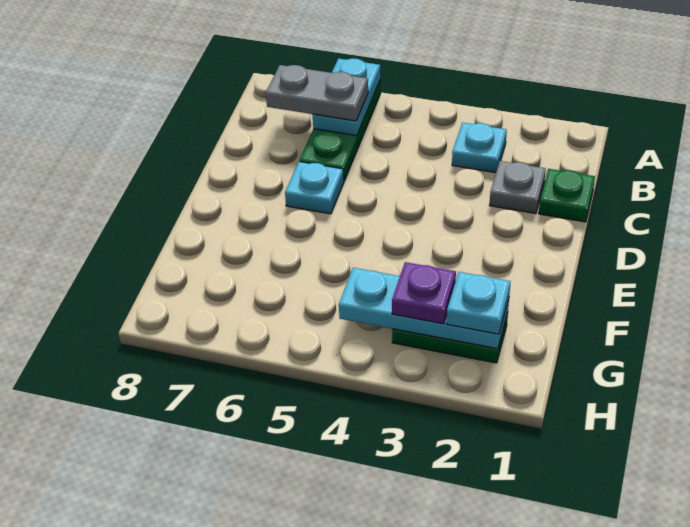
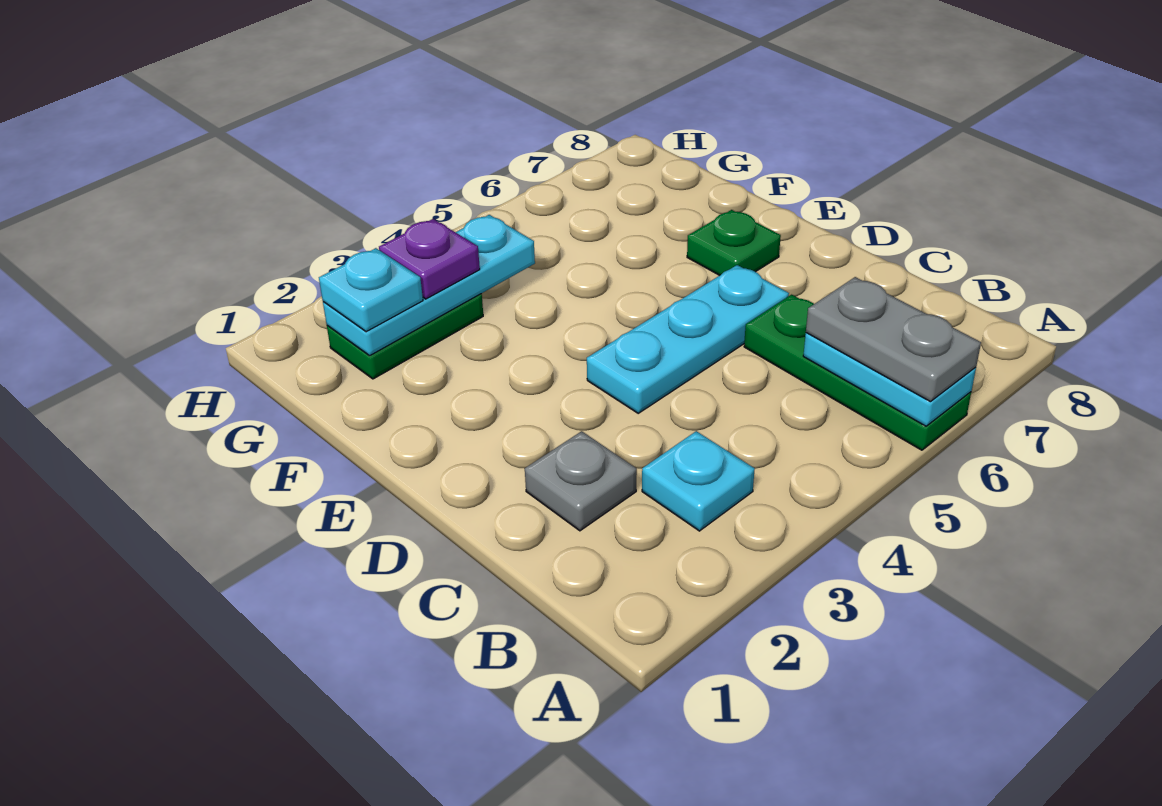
grey 1x2 plate [266,65,368,121] -> grey 1x2 plate turned to [806,277,981,402]
green 1x1 plate [539,169,595,222] -> green 1x1 plate moved to [687,210,781,276]
cyan 1x1 plate [285,162,344,214] -> cyan 1x3 plate [587,265,789,413]

